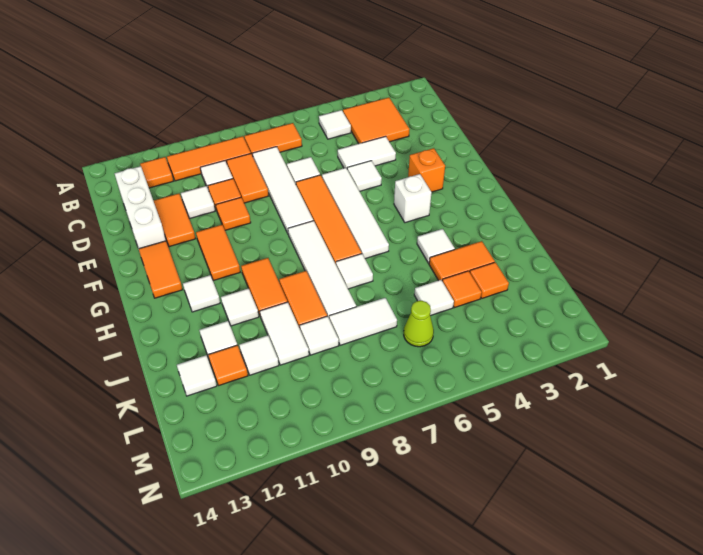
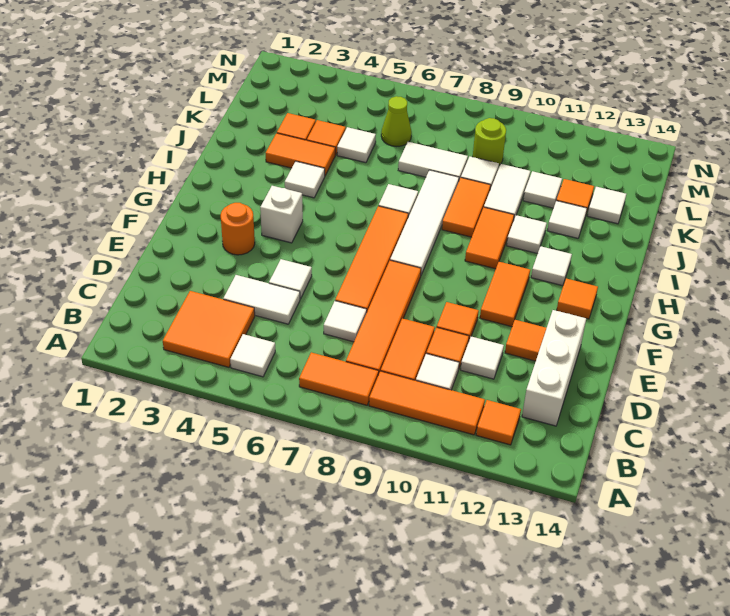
white 1x4 tile [252,147,313,233] -> orange 1x4 tile [346,260,421,375]
orange 1x2 tile [154,194,196,247] -> orange 1x1 tile [505,320,546,361]
white 1x4 tile [322,168,389,259] -> none
orange 1x1 brick [408,148,445,192] -> orange 1x1 round brick [221,203,255,255]
orange 1x2 tile [139,241,183,298] -> orange 1x1 tile [557,279,598,319]
none -> lime 1x1 round brick [473,118,506,165]

